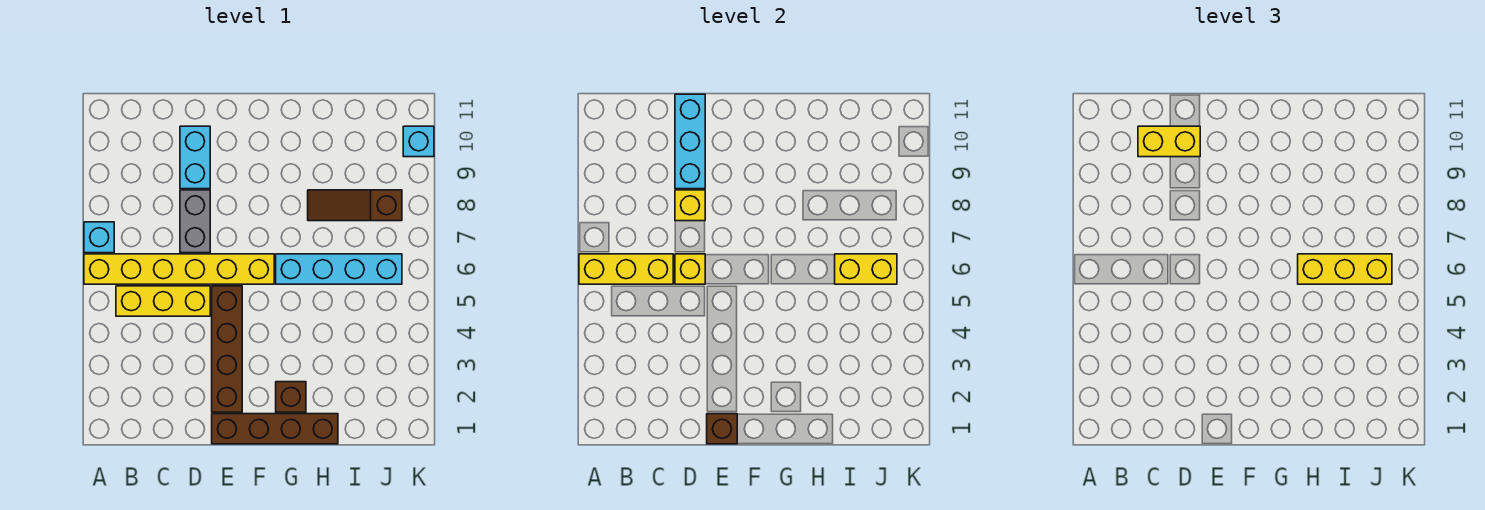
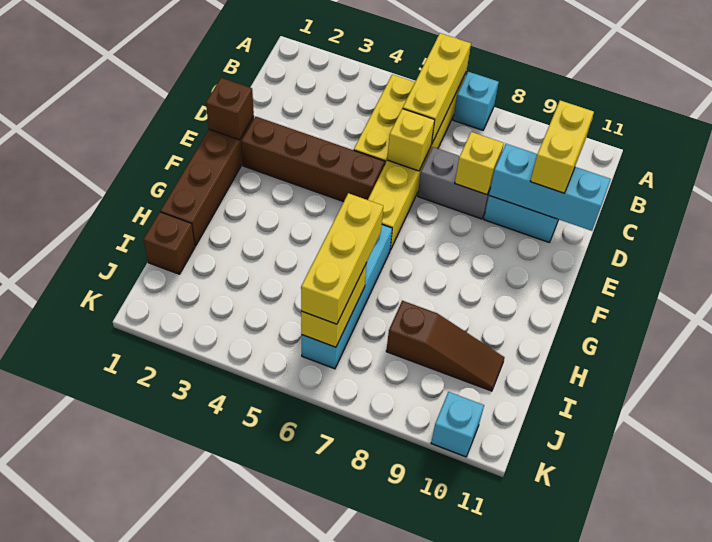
brown 1x1 brick [276,382,306,412] -> brown 1x1 brick moved to [143,212,195,274]
brown 1x3 slope [308,190,402,221] -> brown 1x3 slope turned to [386,301,505,391]

